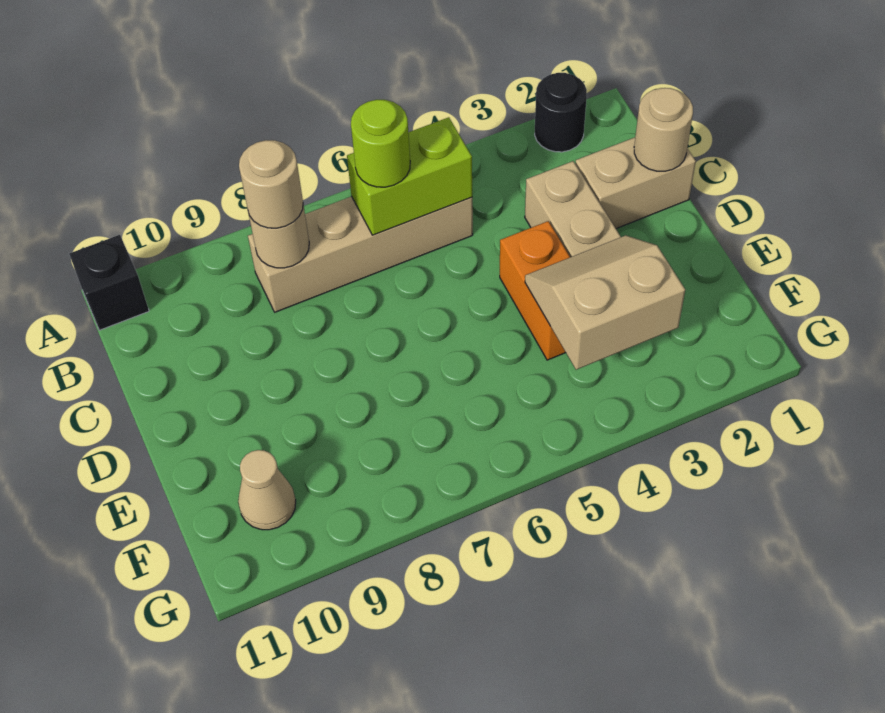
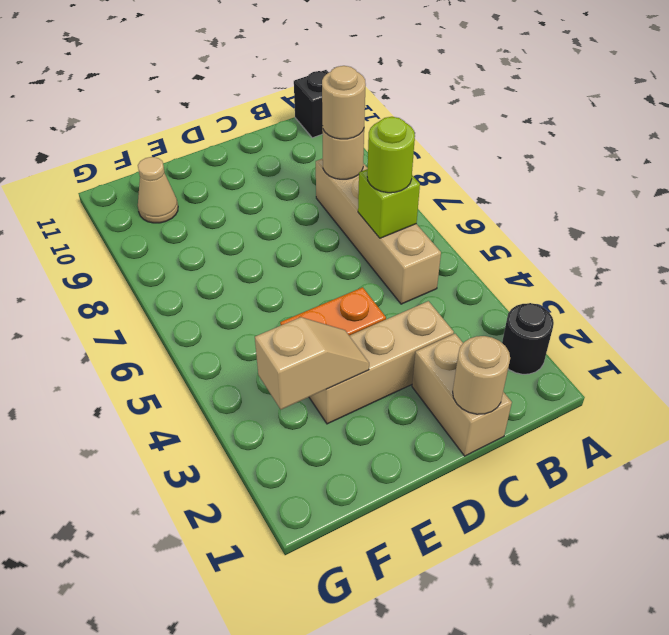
lime 1x2 brick [347,117,472,235] -> lime 1x1 brick [358,169,420,238]
tan 2x2 slope [525,235,685,370] -> tan 1x2 slope [255,317,369,409]

